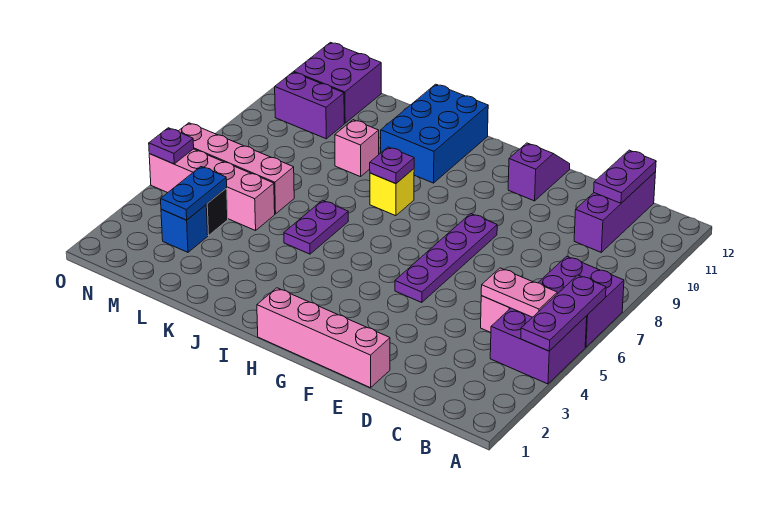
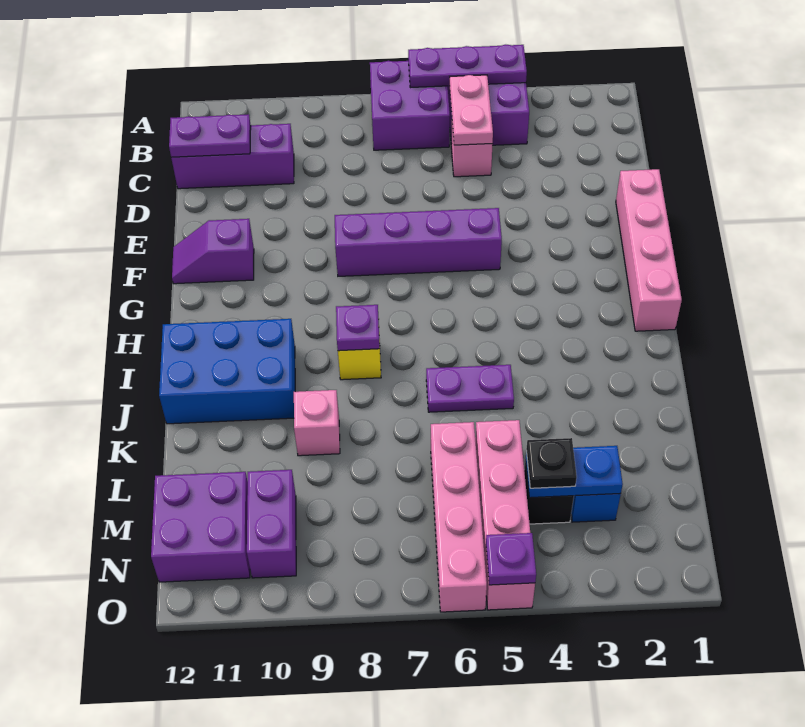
purple 1x4 plate [395,214,497,302] -> purple 1x4 brick [335,208,502,276]
none -> black 1x1 plate [526,438,577,488]

